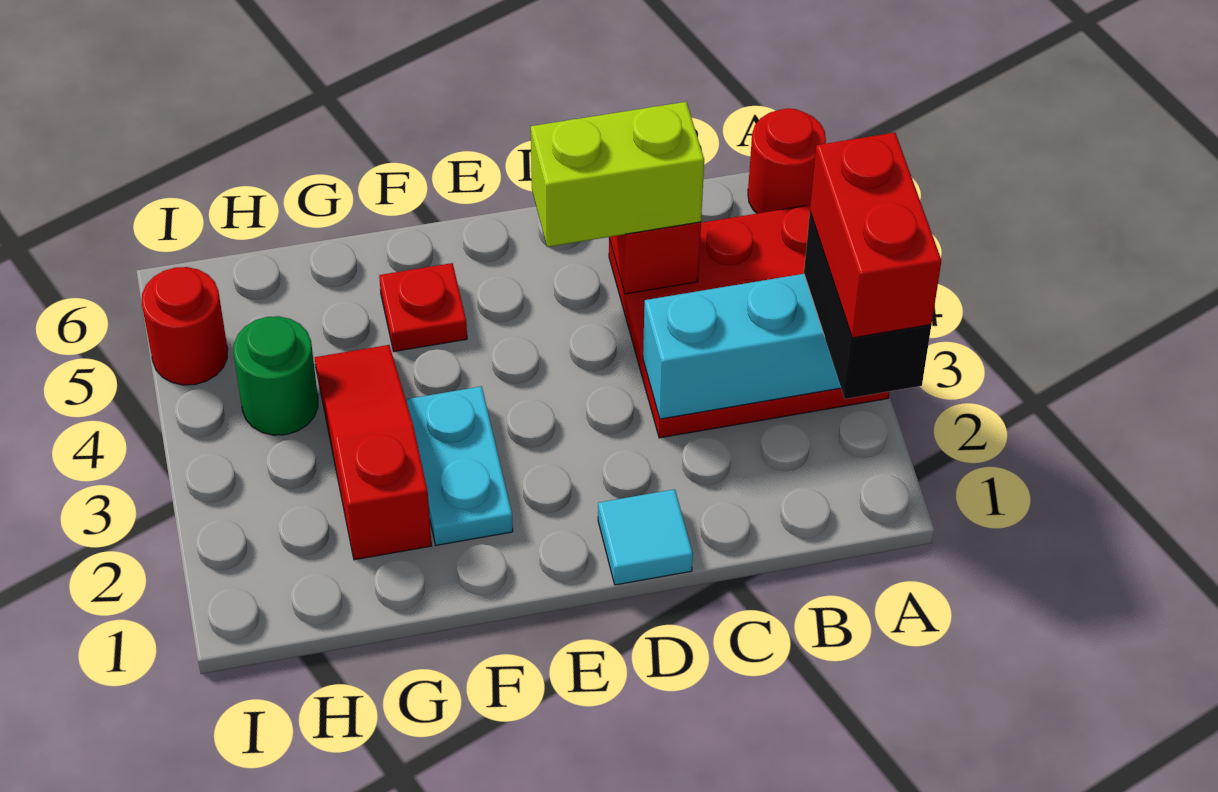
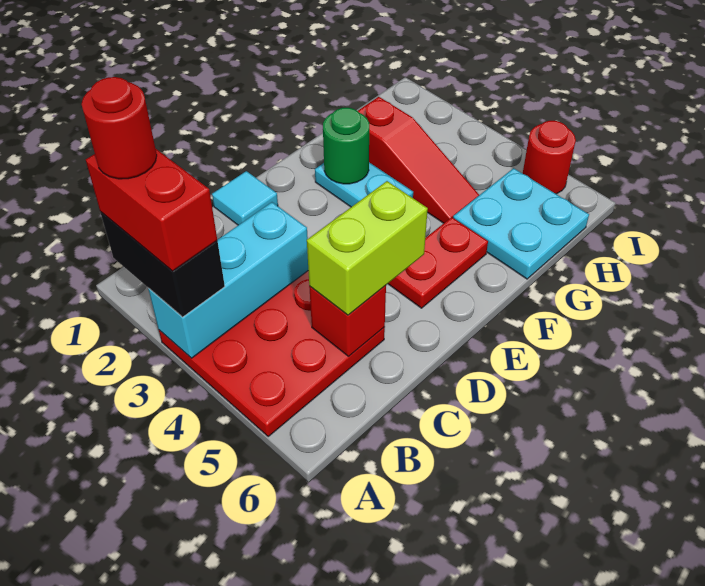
red 1x1 round brick [748,108,826,213] -> red 1x1 round brick moved to [82,77,157,179]
red 1x1 plate [379,263,467,351] -> red 1x2 plate [388,217,488,308]
none -> cyan 2x2 plate [453,168,589,279]
green 1x1 round brick [234,316,318,435] -> green 1x1 round brick moved to [323,108,369,184]

